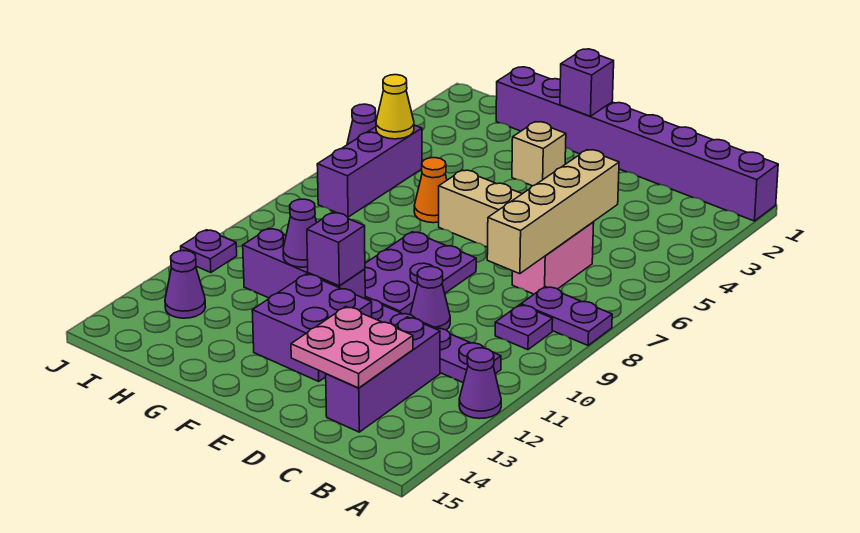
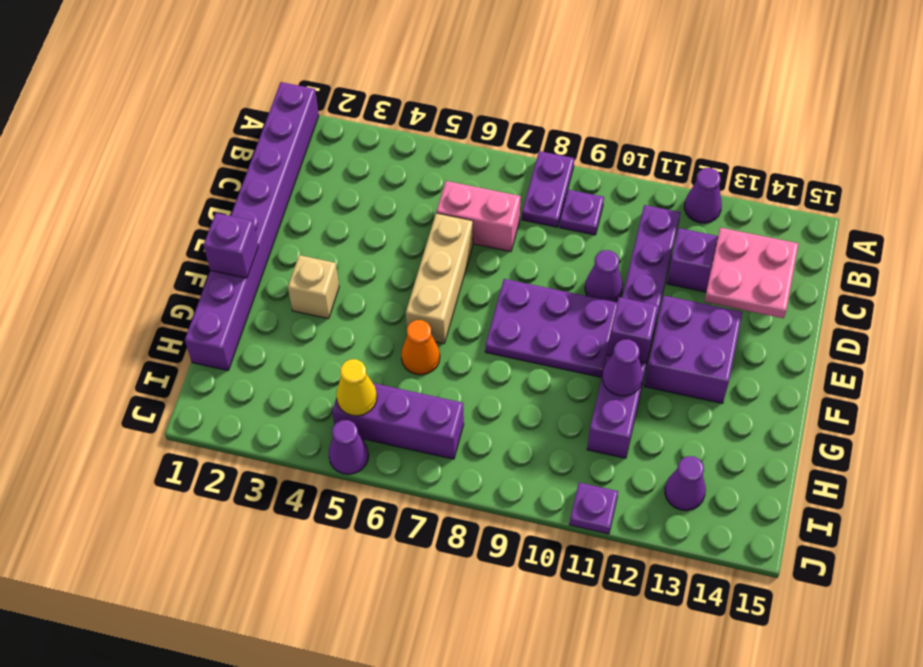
tan 1x4 brick [487,150,619,274] -> none

